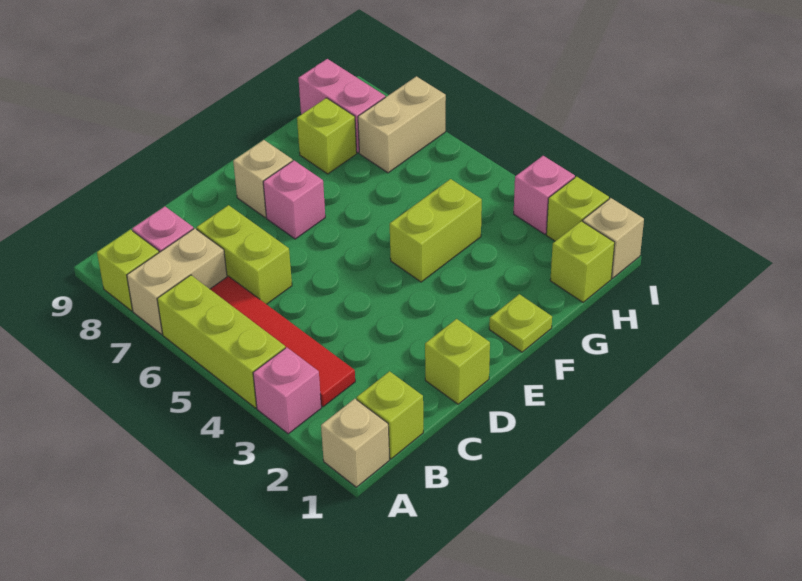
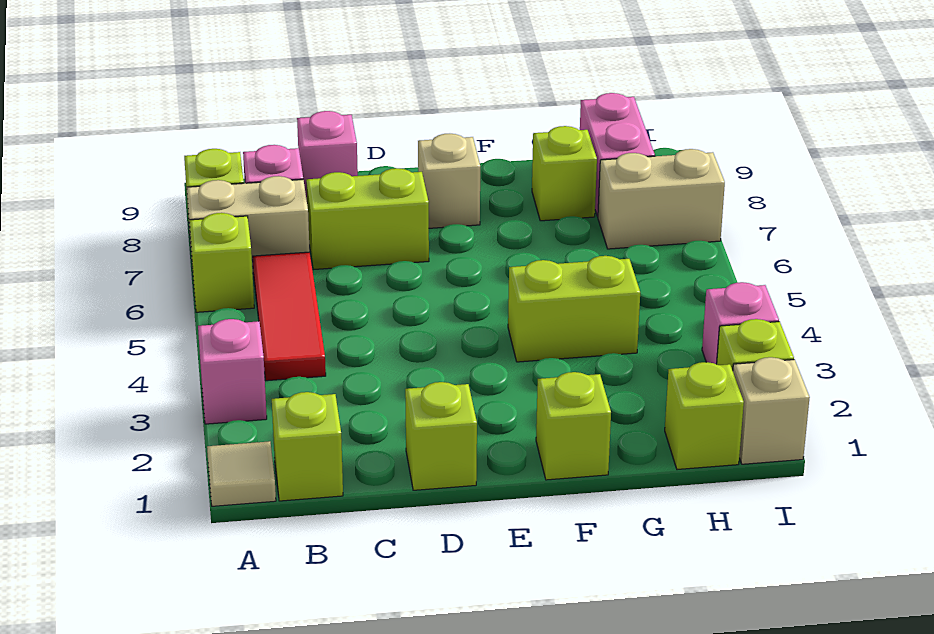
tan 1x1 brick [321,399,390,487] -> tan 1x1 tile [207,441,276,506]
lime 1x3 brick [157,275,285,408] -> lime 1x1 brick [189,213,254,312]
red 1x4 tile [210,276,355,407] -> red 1x3 tile [253,252,326,381]
lime 1x2 brick [196,205,292,304] -> lime 1x2 brick turned to [306,168,429,270]
pink 1x1 brick [263,161,325,239] -> pink 1x1 brick moved to [297,111,358,200]
lime 1x1 plate [489,294,552,352] -> lime 1x1 brick [536,372,611,480]

